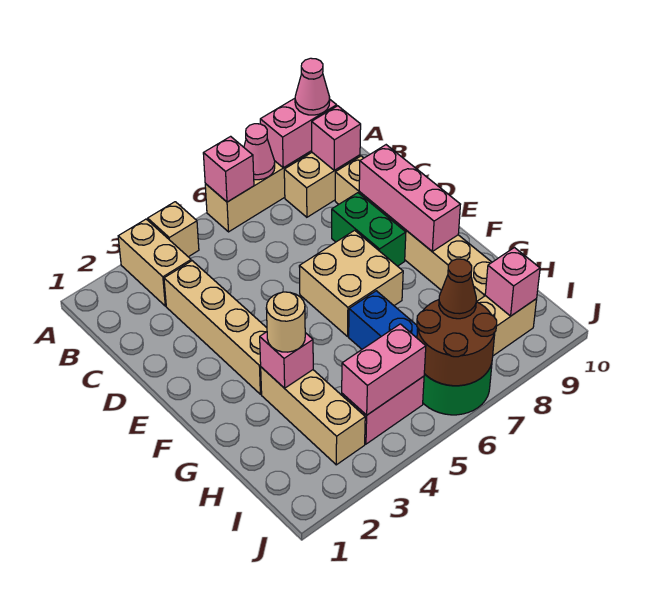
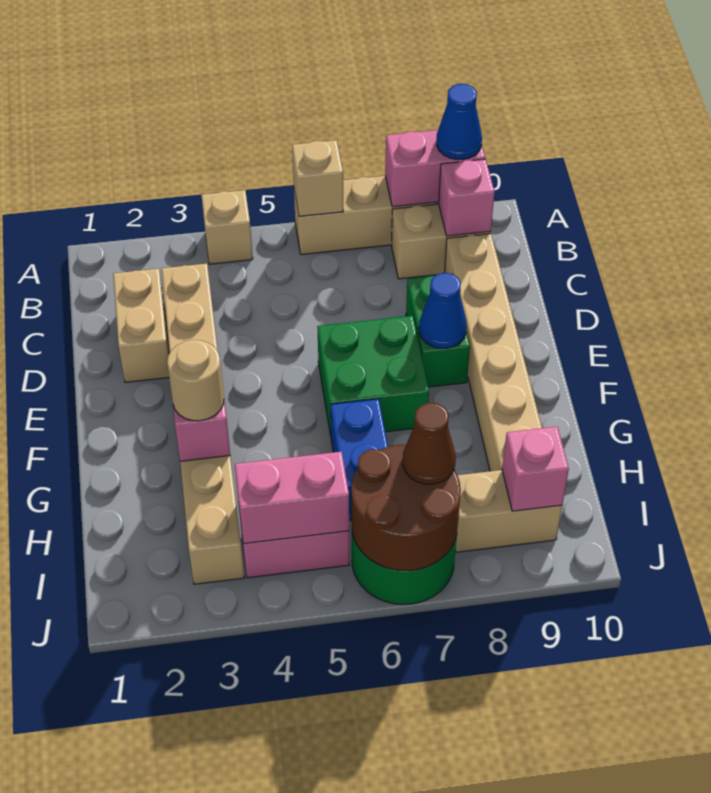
tan 1x2 brick [118,219,191,306] -> tan 1x2 brick moved to [113,269,169,382]
pink 1x1 brick [203,136,254,202] -> tan 1x1 brick [292,140,343,216]
pink 1x1 cone [244,124,275,180] -> none
pink 1x1 cone [295,58,330,115] -> blue 1x1 cone [437,84,482,159]
pink 1x3 brick [359,145,461,251] -> none
tan 2x2 brick [299,230,403,337] -> green 2x2 brick [317,316,429,435]
none -> blue 1x1 cone [419,273,467,348]

